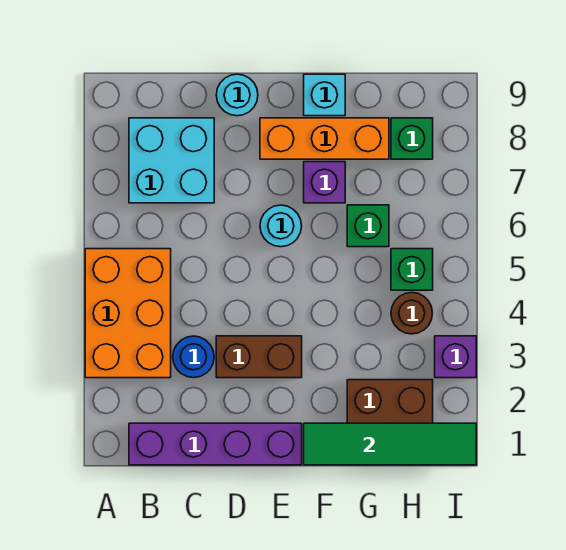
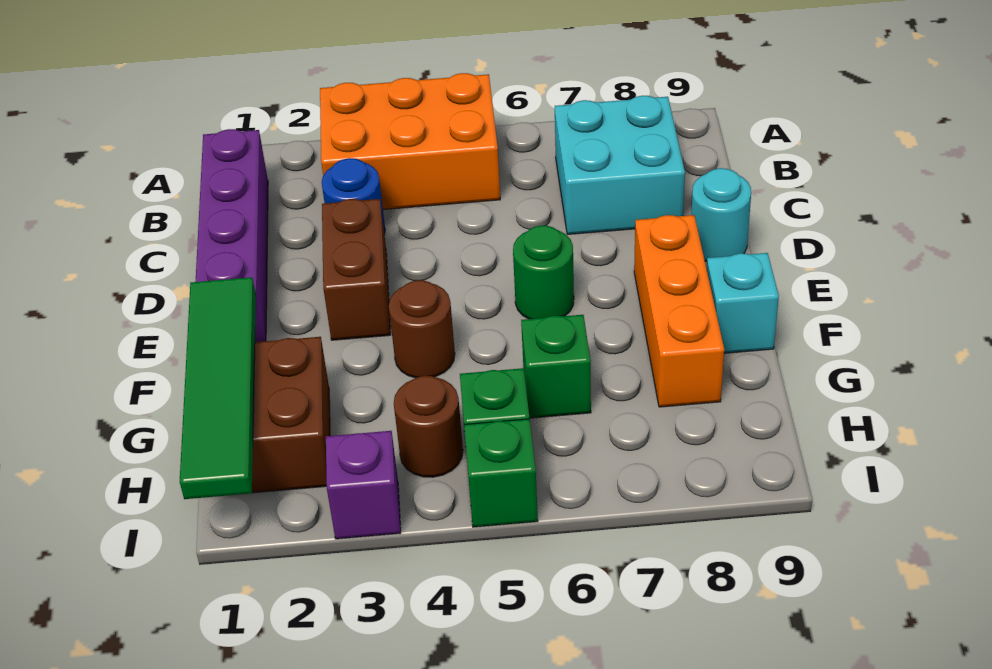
cyan 1x1 round brick [260,205,302,247] -> green 1x1 round brick [513,226,574,319]
none -> brown 1x1 round brick [389,280,455,378]
purple 1x1 brick [304,162,345,203] -> none
green 1x1 brick [391,118,433,159] -> green 1x1 brick moved to [464,419,538,527]

